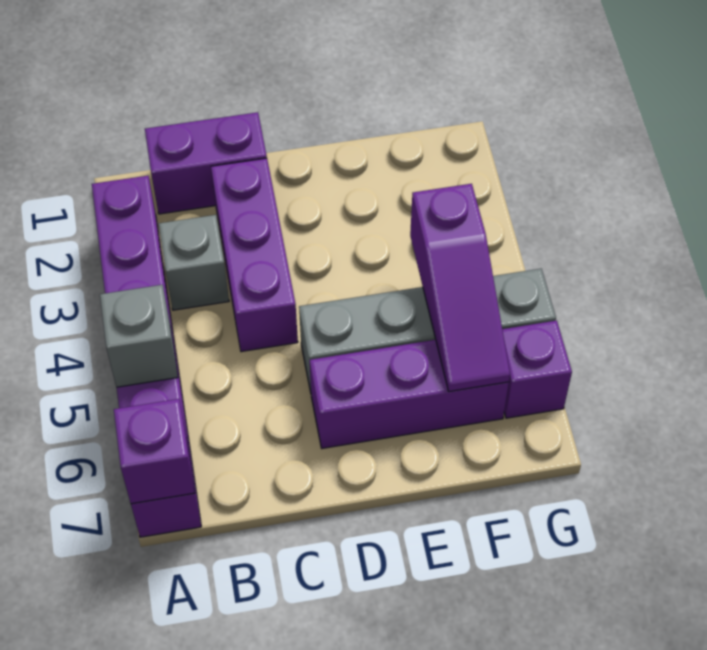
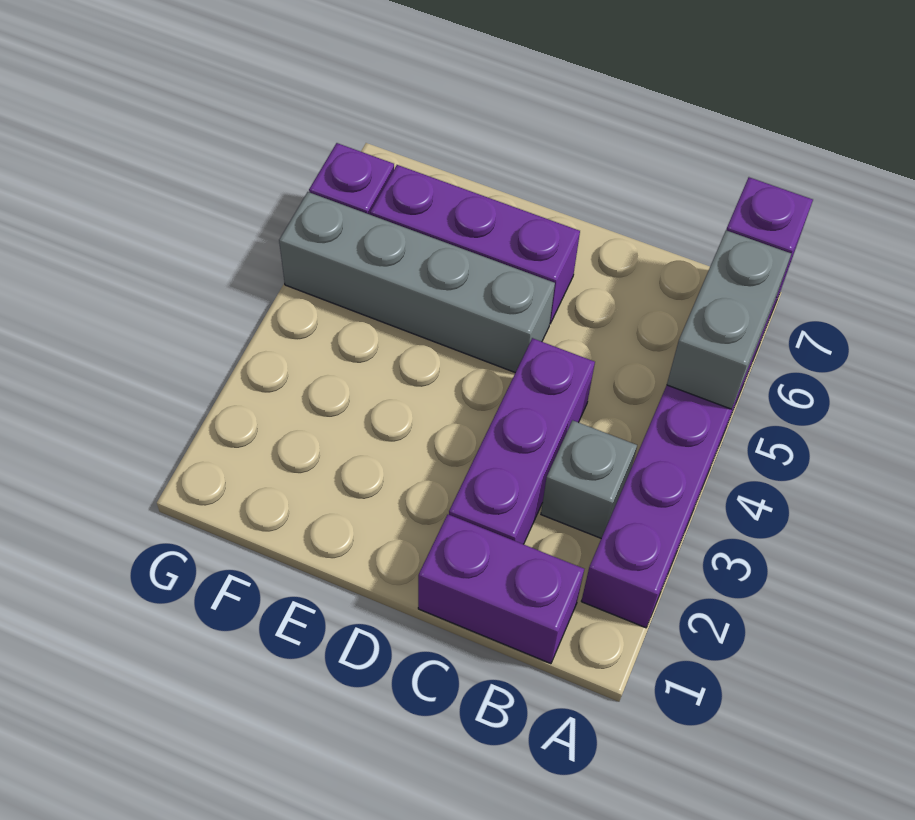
grey 1x1 brick [100,285,178,387] -> grey 1x2 brick [667,230,791,409]
purple 1x3 slope [410,184,510,391] -> none

